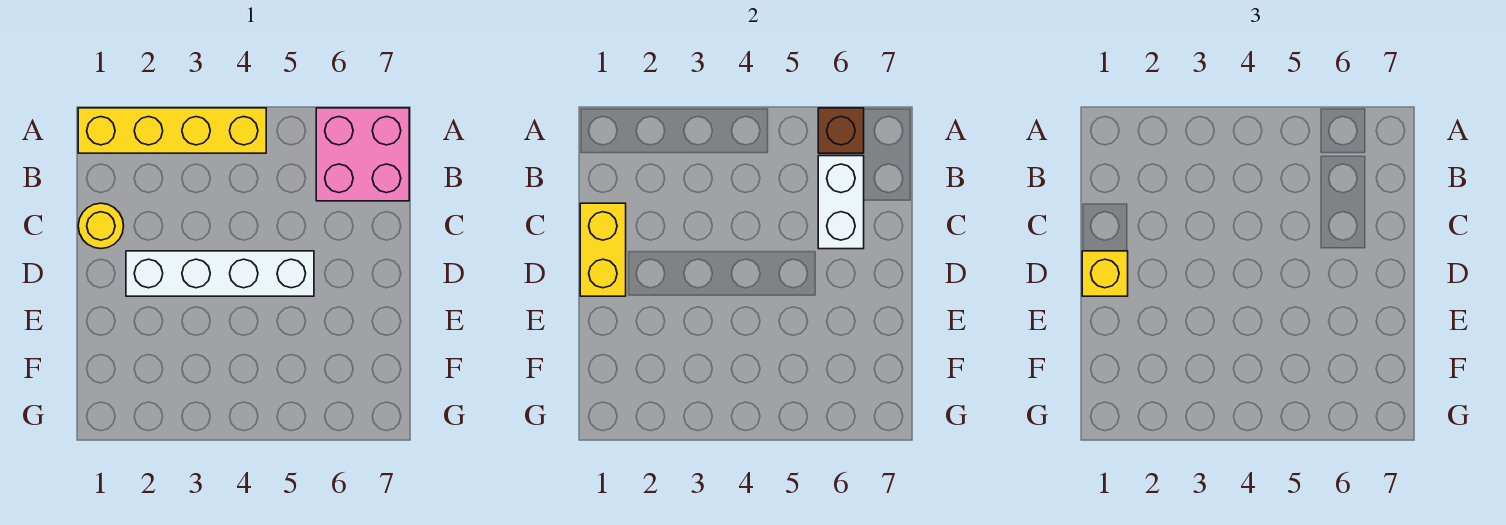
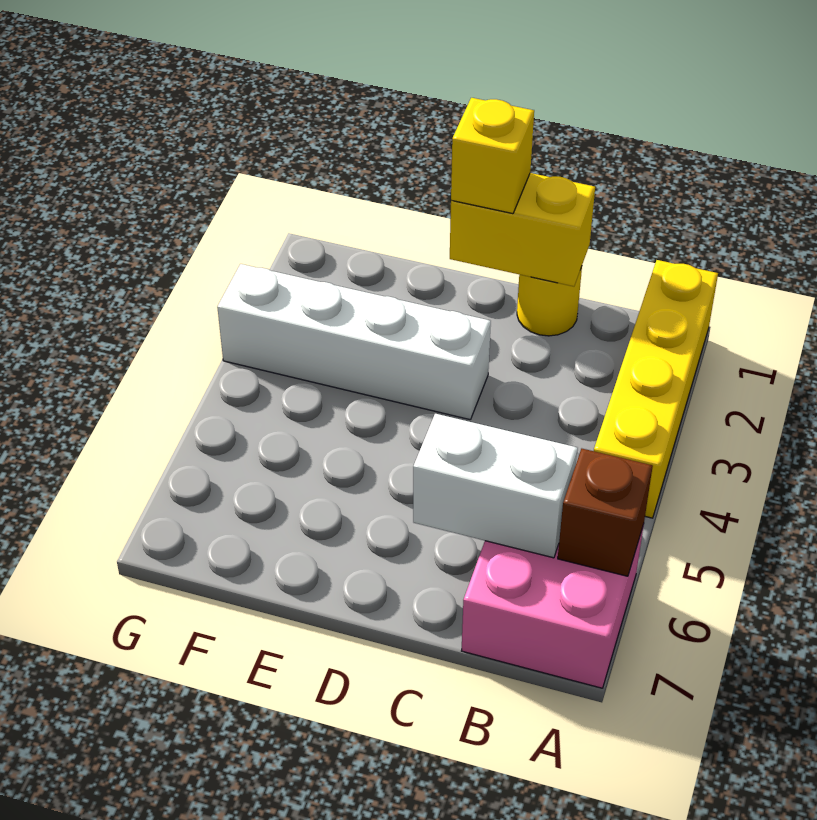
white 1x4 brick [126,251,314,296] -> white 1x4 brick turned to [217,264,491,420]

